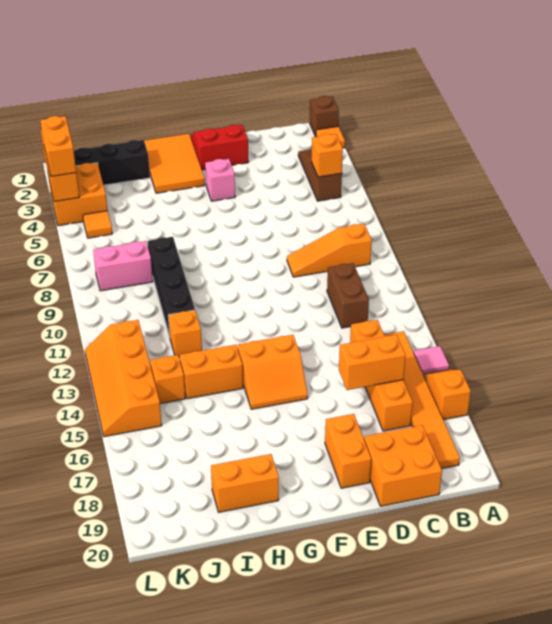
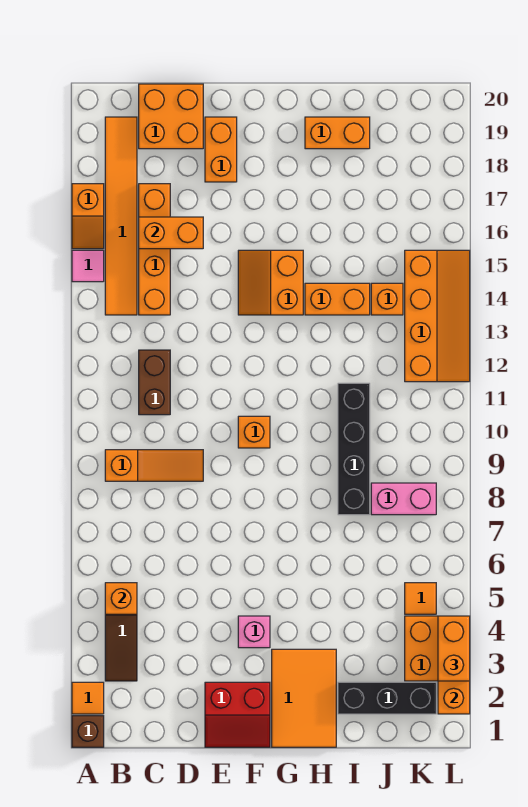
orange 2x2 slope [238,335,308,409] -> orange 2x2 slope turned to [238,250,303,315]
orange 1x1 brick [168,310,202,357] -> orange 1x1 brick moved to [238,416,270,448]

